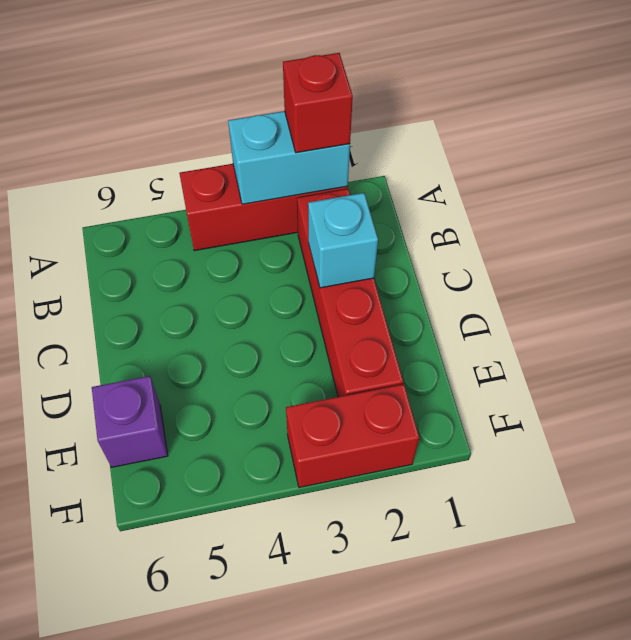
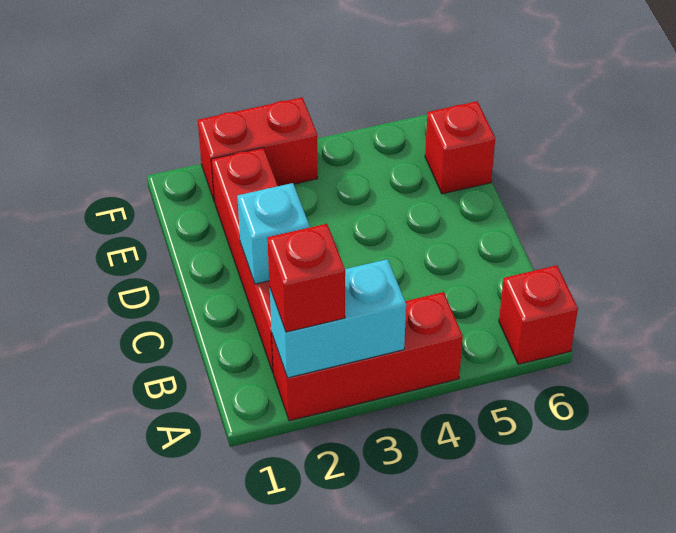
none -> red 1x1 brick [499,265,578,364]
purple 1x1 brick [92,376,168,467] -> red 1x1 brick [425,101,495,194]

